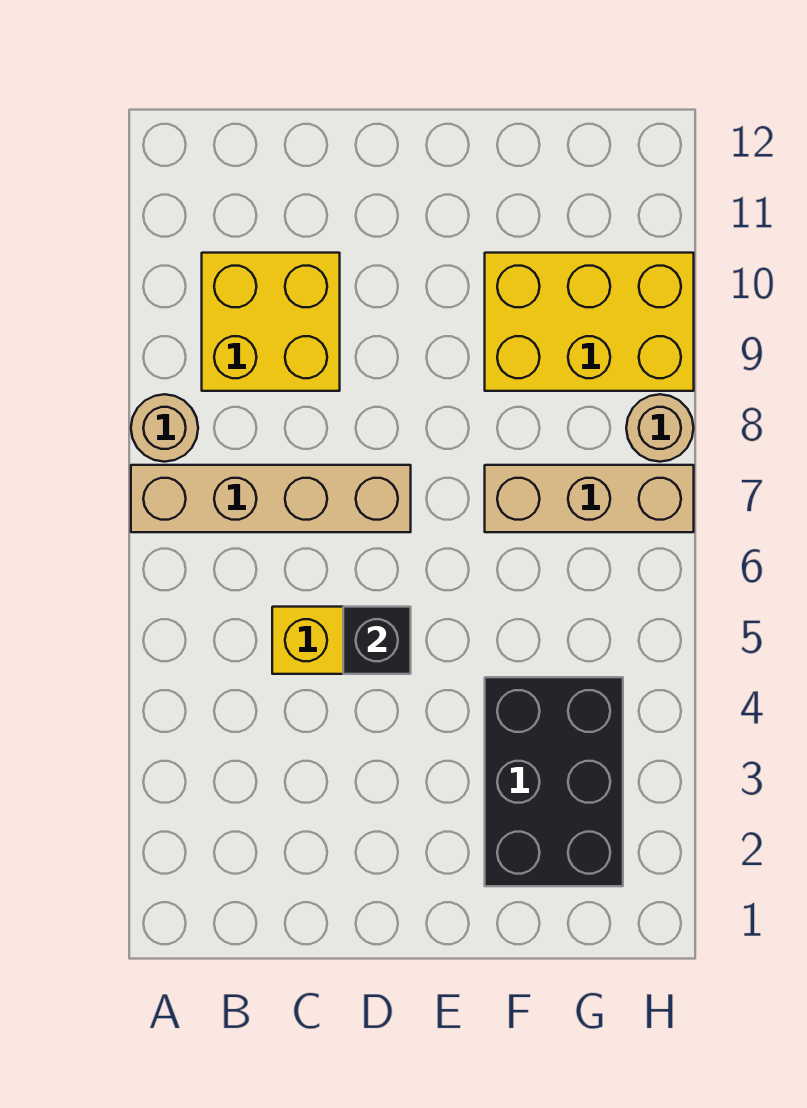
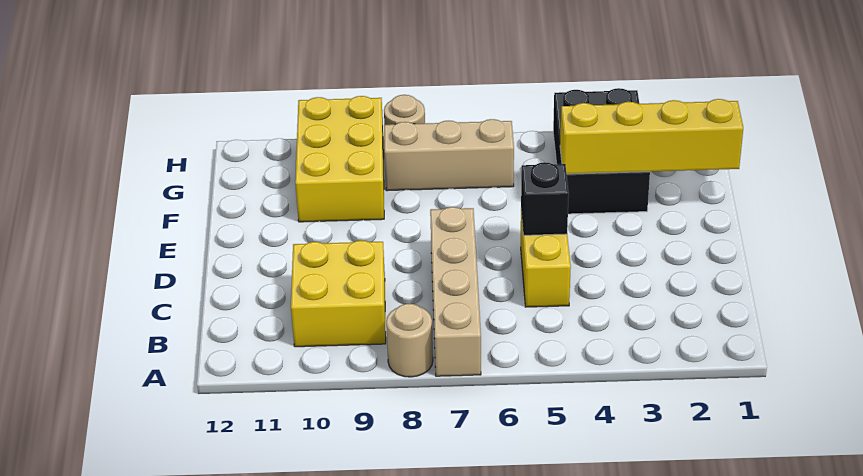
none -> yellow 1x4 brick [560,99,743,174]
black 2x3 brick [485,677,623,886] -> black 2x3 brick turned to [553,88,650,214]
tan 1x3 brick [485,465,694,532] -> tan 1x3 brick turned to [384,119,514,191]

